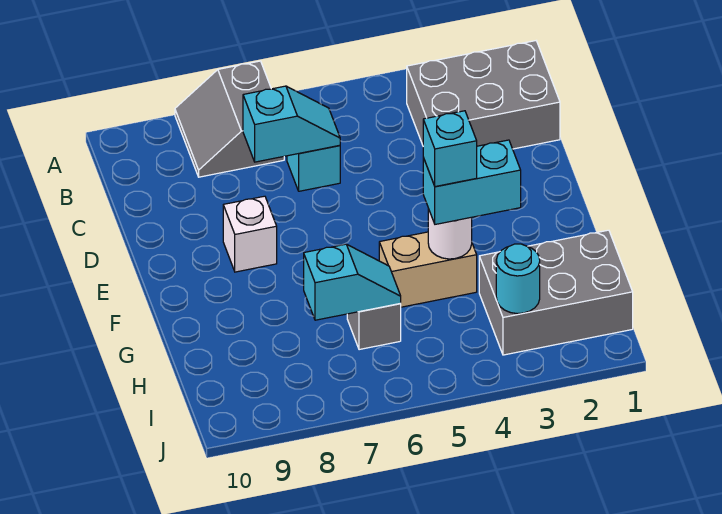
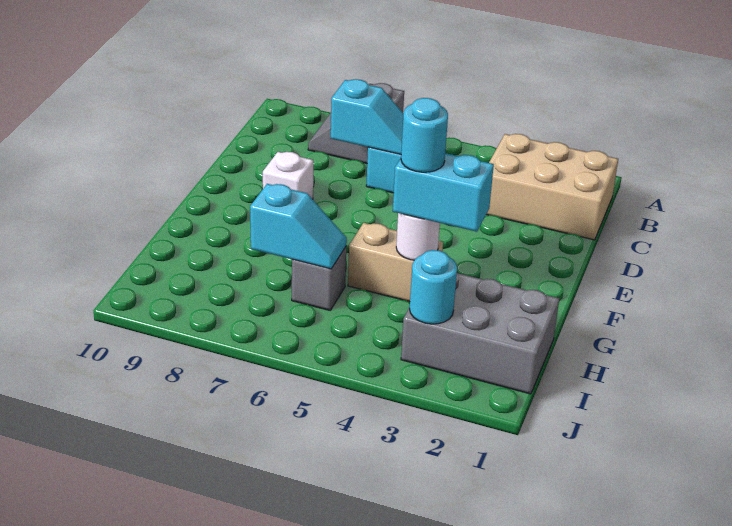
grey 2x3 brick [407,41,560,149] -> tan 2x3 brick [486,134,618,240]
cyan 1x1 brick [423,111,477,187] -> cyan 1x1 round brick [401,98,448,172]

